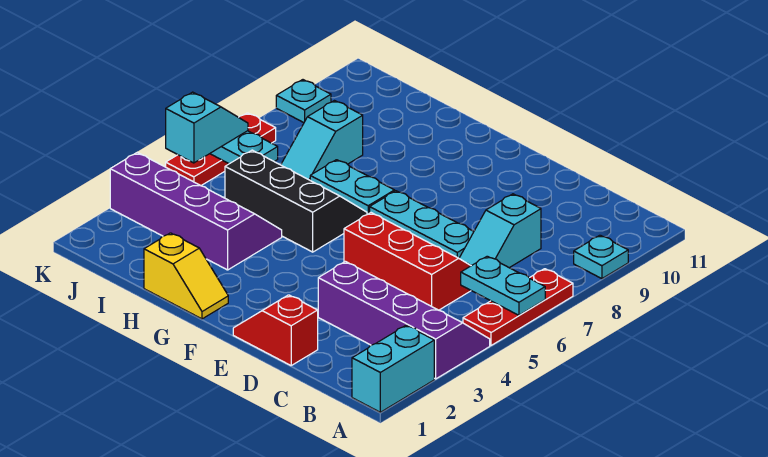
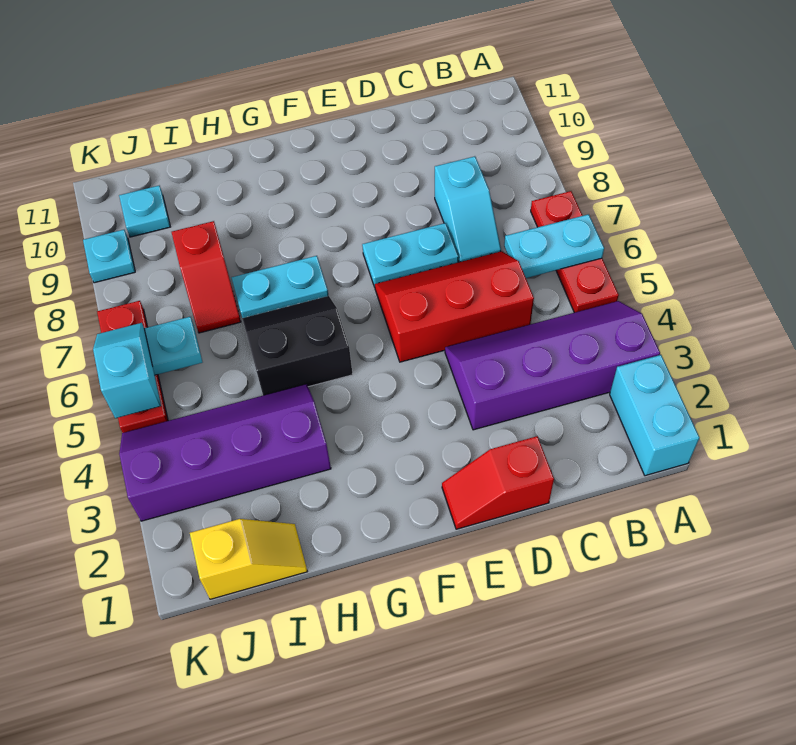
cyan 1x1 plate [574,235,628,279] -> cyan 1x1 plate moved to [119,186,170,237]
cyan 1x3 plate [370,191,474,258] -> cyan 1x2 plate [362,223,459,287]
yellow 1x2 slope [144,233,228,319] -> yellow 1x2 slope moved to [190,519,307,599]
black 2x3 slope [225,150,367,252] -> black 2x2 slope [242,296,353,395]
cyan 1x2 slope [281,101,363,180] -> red 1x2 slope [172,221,241,333]

